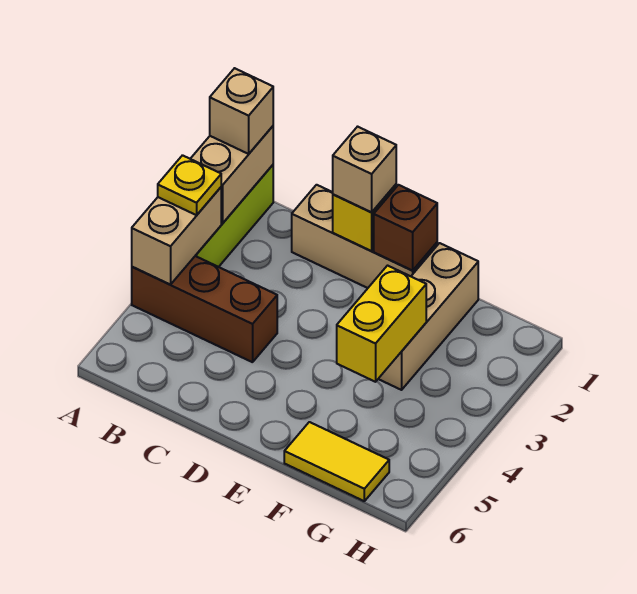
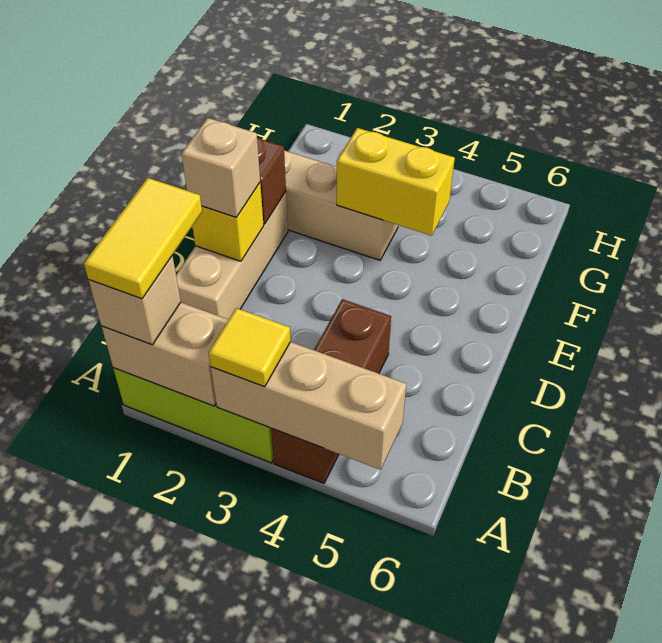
tan 1x2 brick [132,187,221,285] -> tan 1x3 brick [211,342,406,470]
yellow 1x1 plate [158,155,221,215] -> yellow 1x1 tile [209,308,291,387]
yellow 1x2 tile [284,422,389,501] -> yellow 1x2 tile moved to [84,178,202,299]

